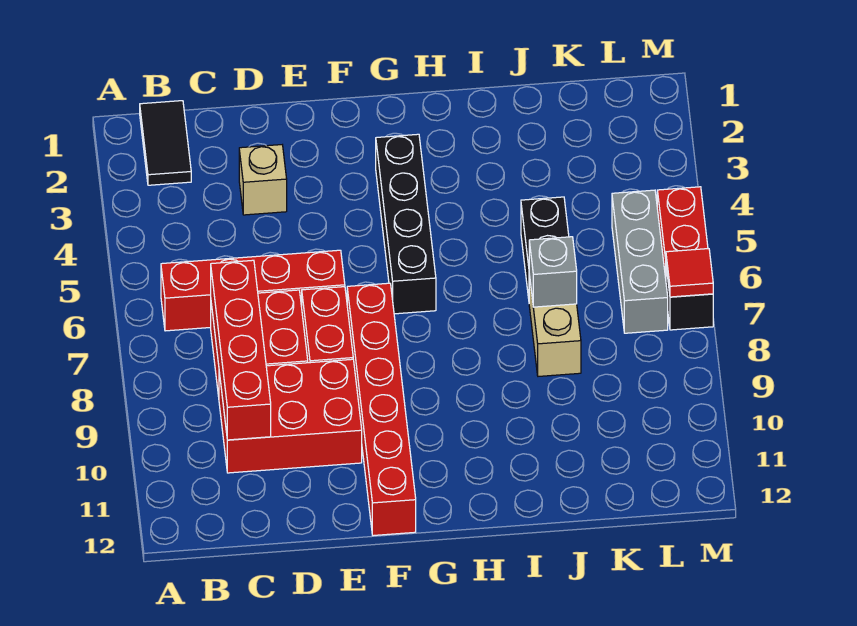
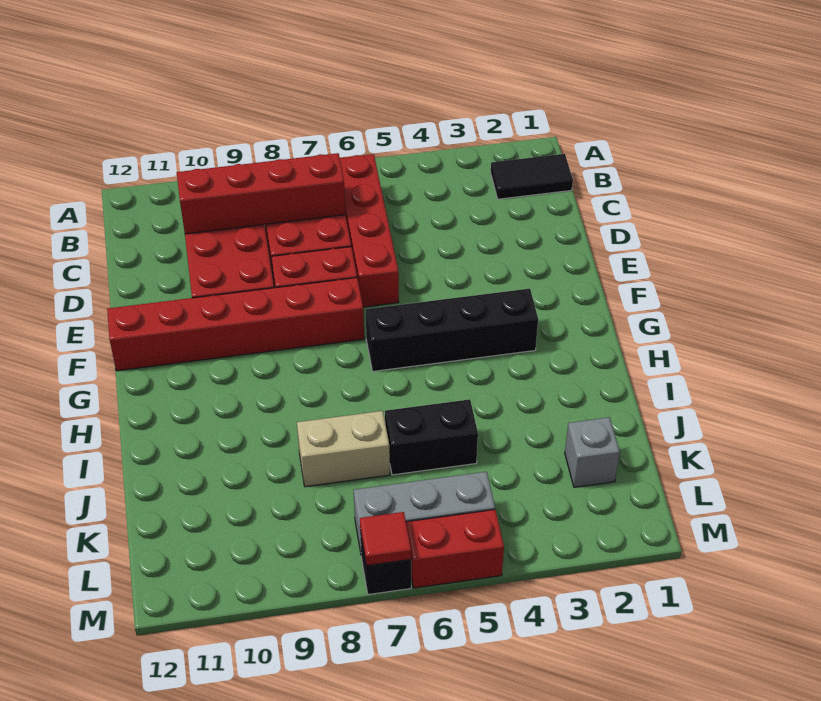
tan 1x1 brick [239,145,287,215] -> none
grey 1x1 brick [529,237,577,307] -> grey 1x1 brick moved to [565,417,620,487]

